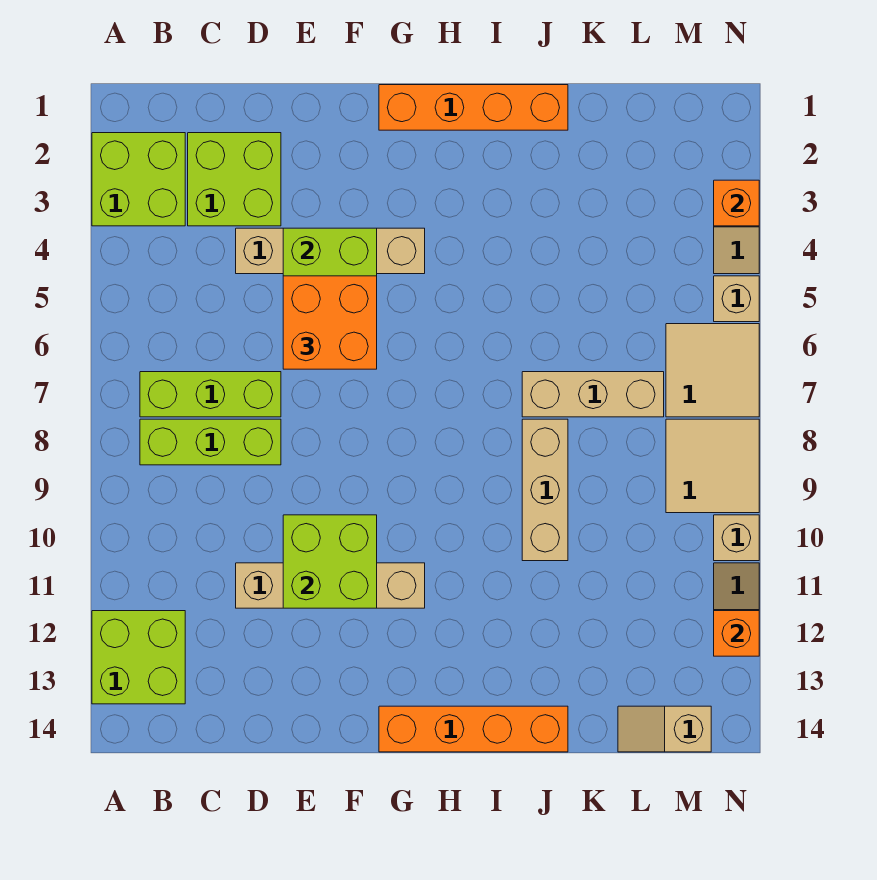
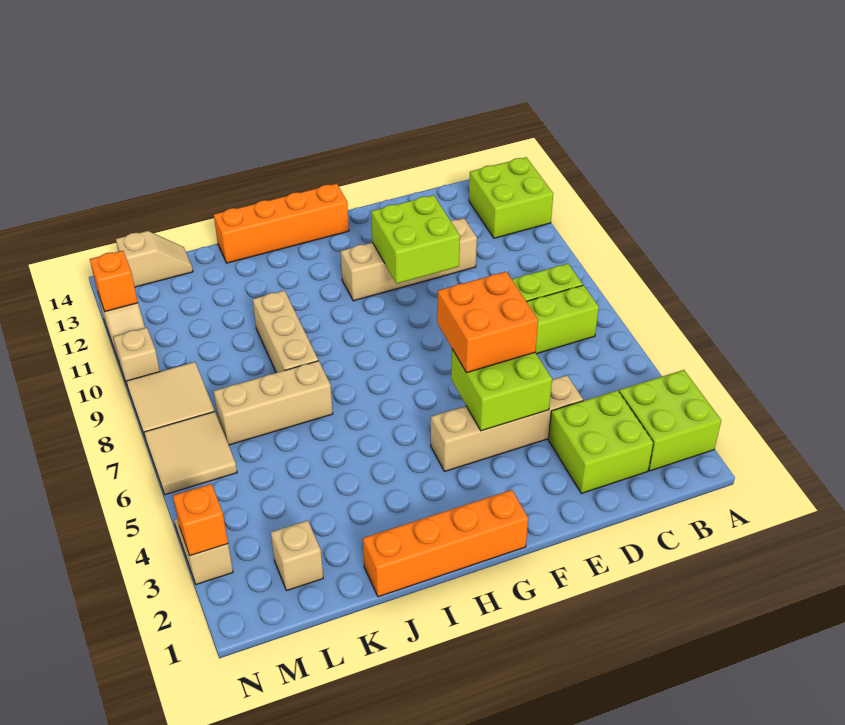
tan 1x1 brick [714,276,759,322] -> tan 1x1 brick moved to [271,520,323,591]

